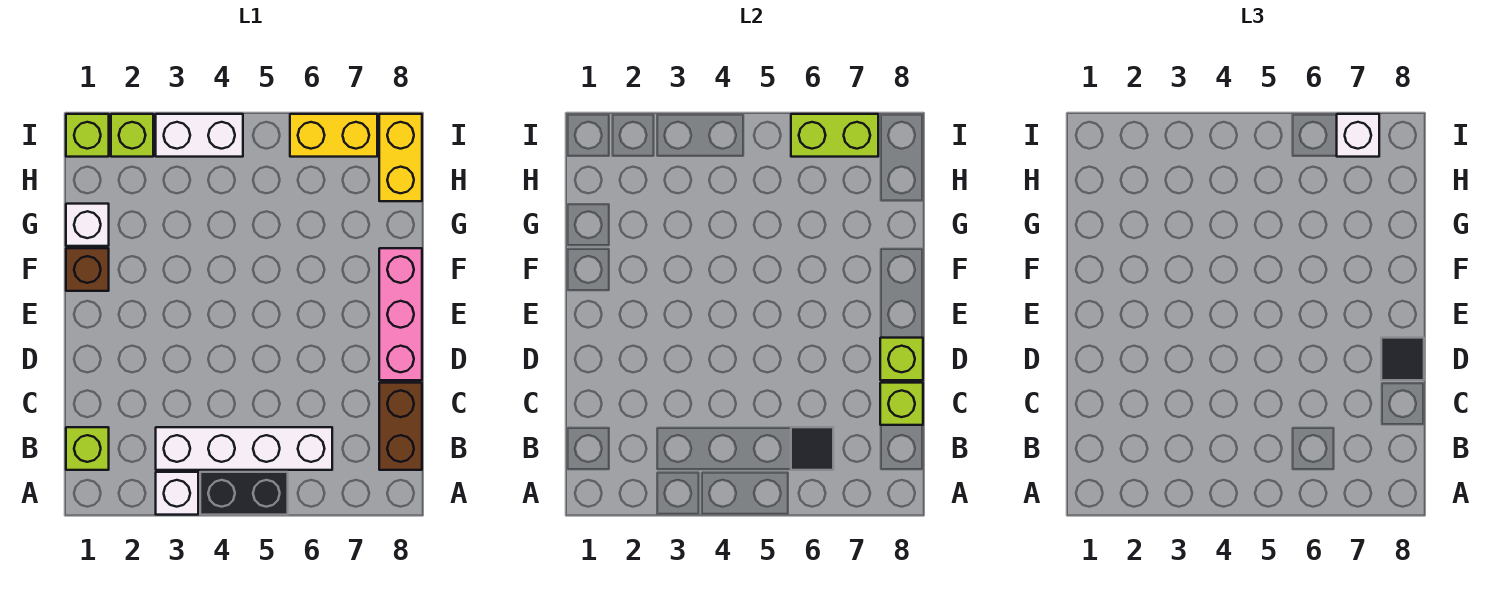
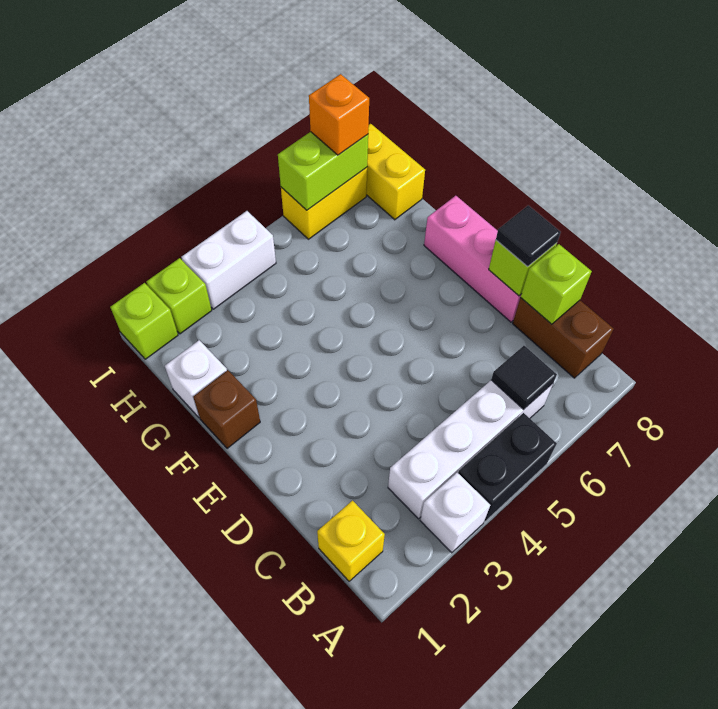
lime 1x1 brick [66,427,109,470] -> yellow 1x1 brick [317,501,385,581]
white 1x1 brick [1337,114,1379,157] -> orange 1x1 brick [309,74,369,155]

